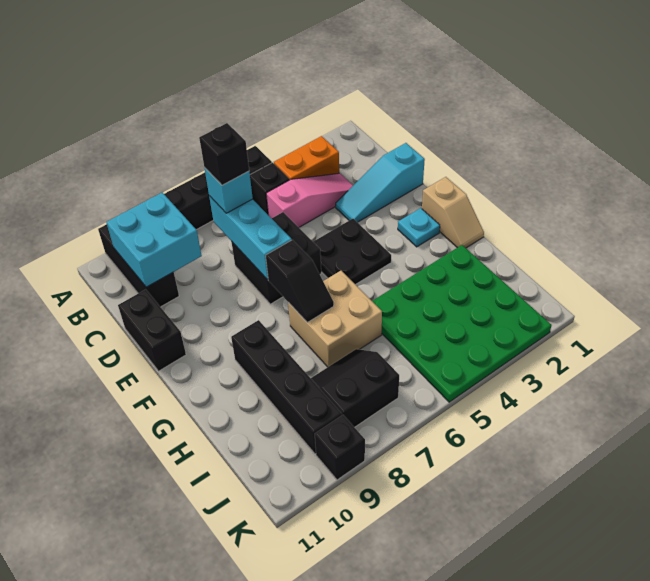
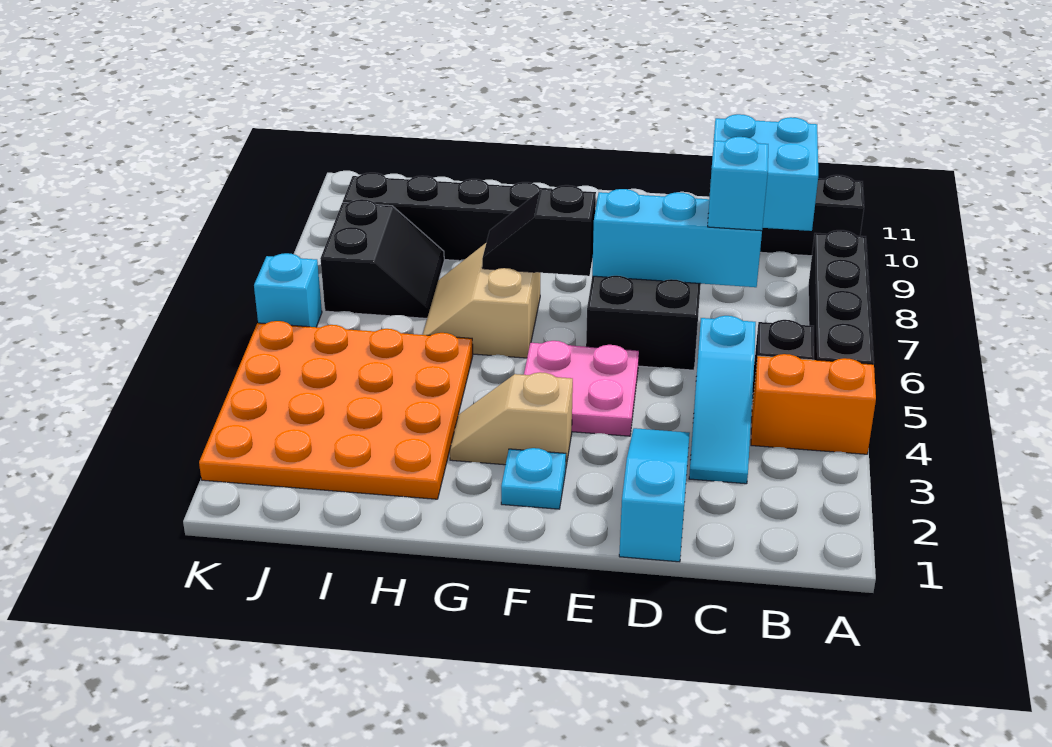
orange 1x2 brick [274,136,339,180] -> orange 1x2 brick turned to [751,354,876,454]
pink 1x3 slope [266,173,353,227] -> cyan 1x3 slope [689,316,756,484]
black 1x1 brick [199,123,249,185] -> none
black 1x2 brick [118,289,186,371] -> none
black 2x2 plate [313,219,391,285] -> pink 2x2 plate [524,341,639,436]
tan 1x2 slope [422,177,484,248] -> tan 1x2 slope moved to [450,372,573,466]
tan 2x2 brick [288,271,382,367] -> tan 2x2 slope [423,243,540,358]
green 4x4 plate [372,245,552,402] -> orange 4x4 plate [199,321,473,499]
none -> cyan 1x1 brick [254,253,322,327]
black 1x1 brick [315,415,365,480] -> none

